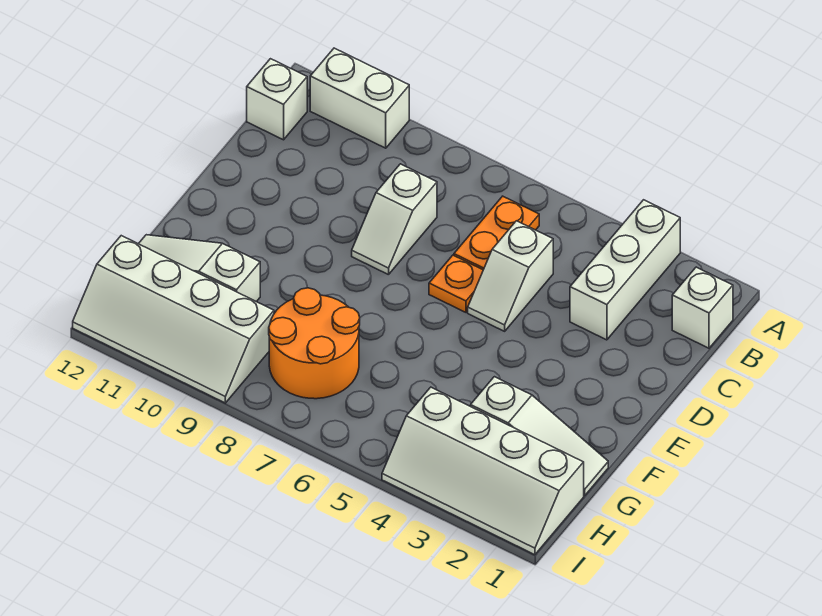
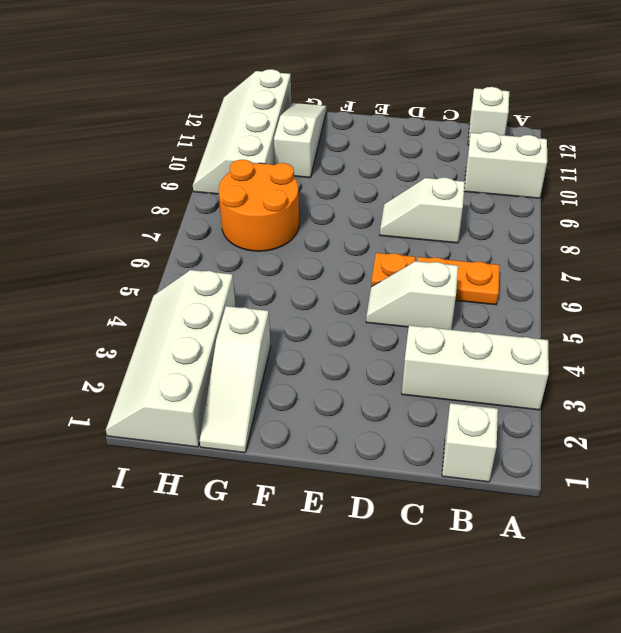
white 1x2 brick [310,48,409,148] -> white 1x2 brick turned to [464,132,547,198]

